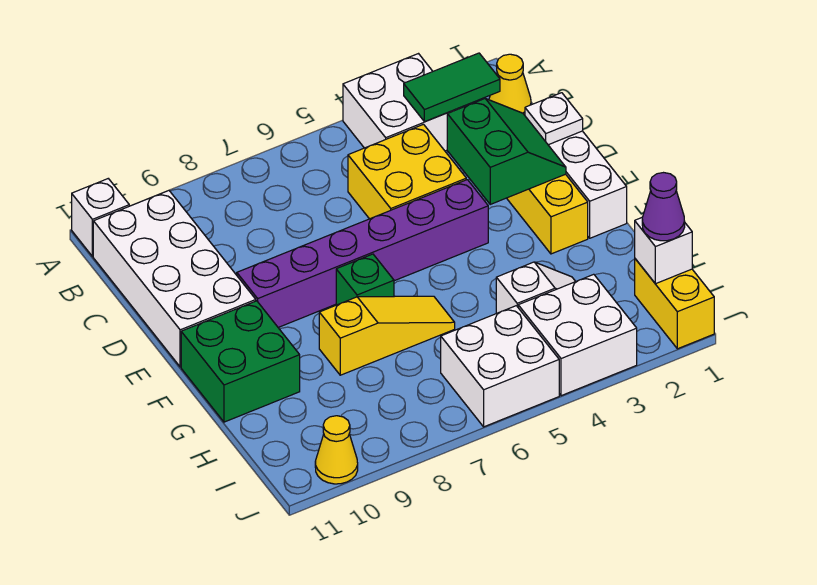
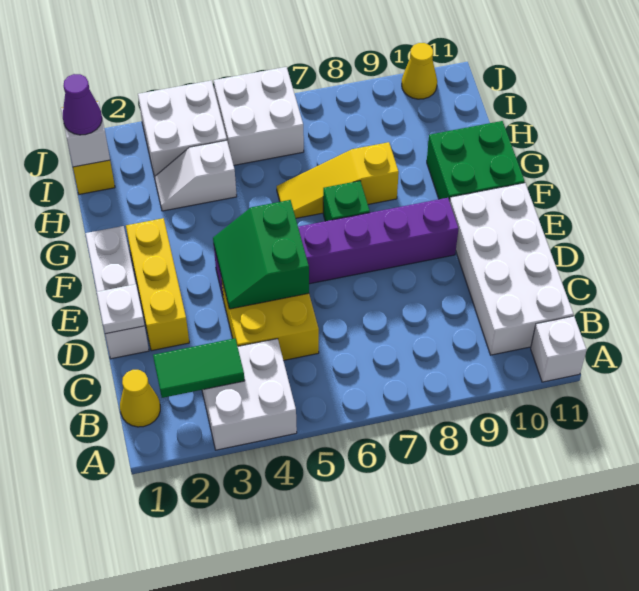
green 2x2 slope [447,99,566,204] -> green 2x2 slope moved to [213,200,309,309]

